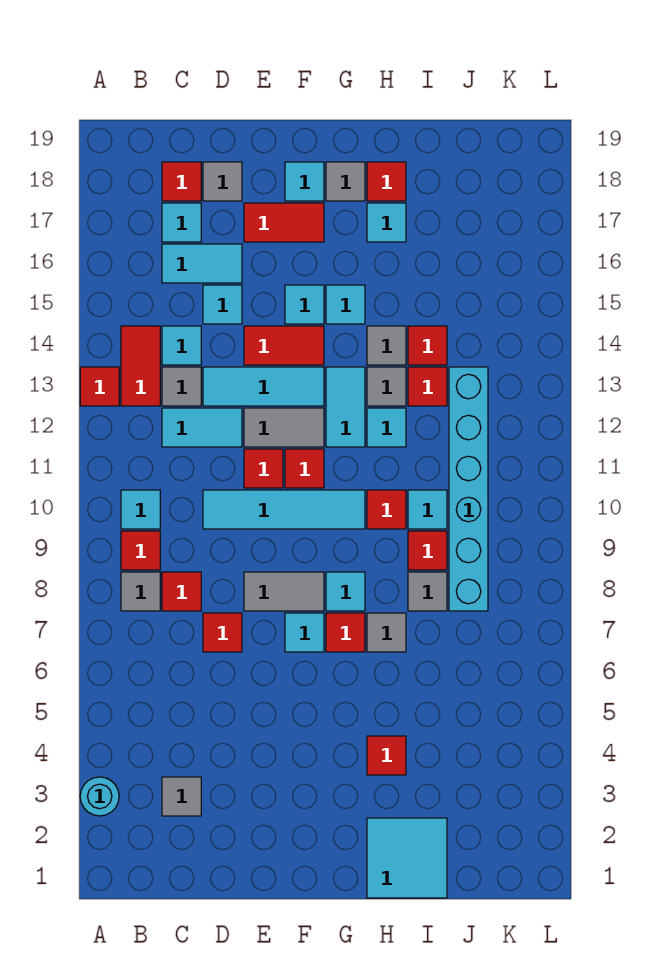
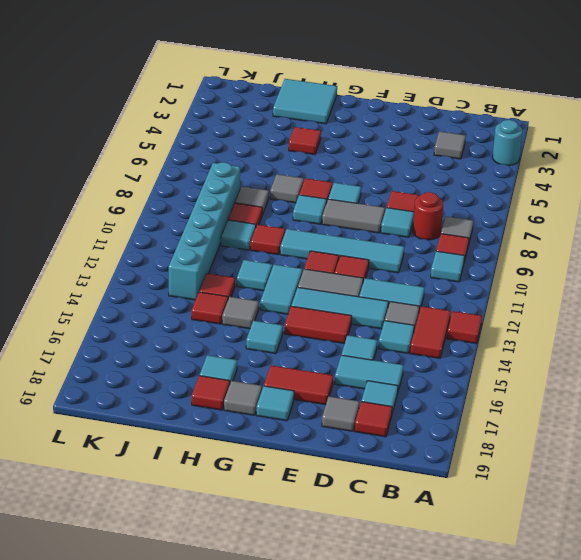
red 1x1 tile [162,572,201,611] -> red 1x1 round brick [413,192,443,240]
cyan 1x1 tile [285,285,324,324] -> cyan 1x1 tile moved to [381,208,414,237]
grey 1x1 tile [367,367,406,406] -> none

